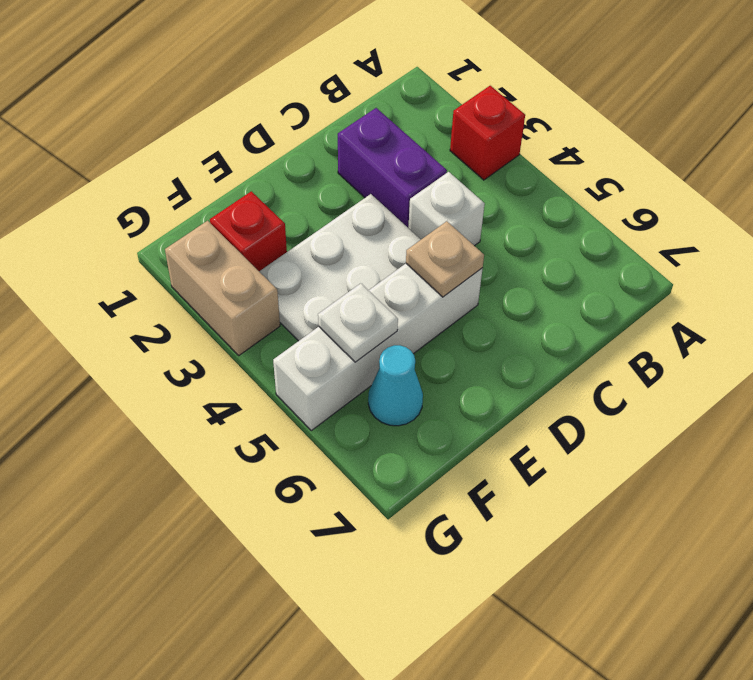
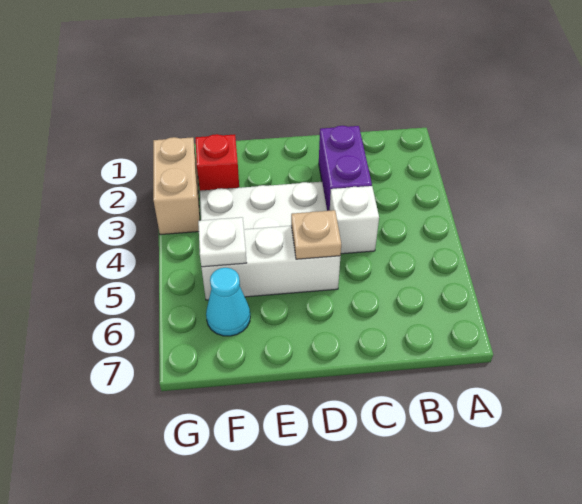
red 1x1 brick [450,86,525,180] -> none
white 1x4 brick [273,264,483,431] -> white 1x3 brick [201,226,341,300]

